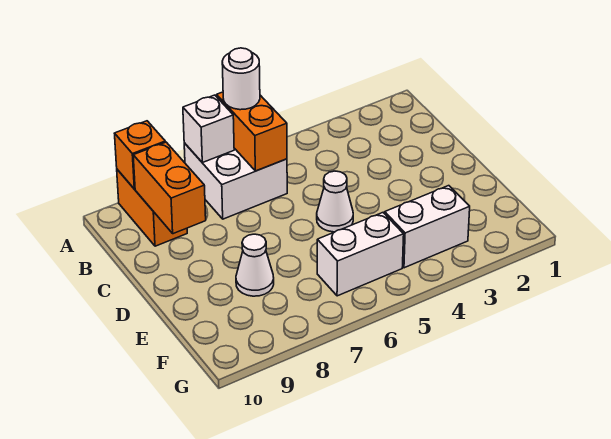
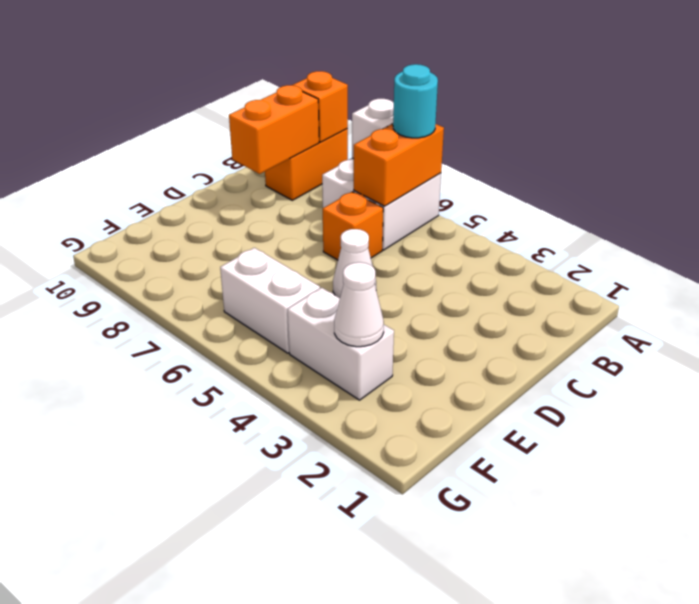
white 1x1 round brick [222,48,260,110] -> cyan 1x1 round brick [393,64,438,138]
none -> orange 1x1 brick [323,192,383,260]
white 1x1 cone [236,234,274,296] -> white 1x1 cone moved to [334,262,384,347]

